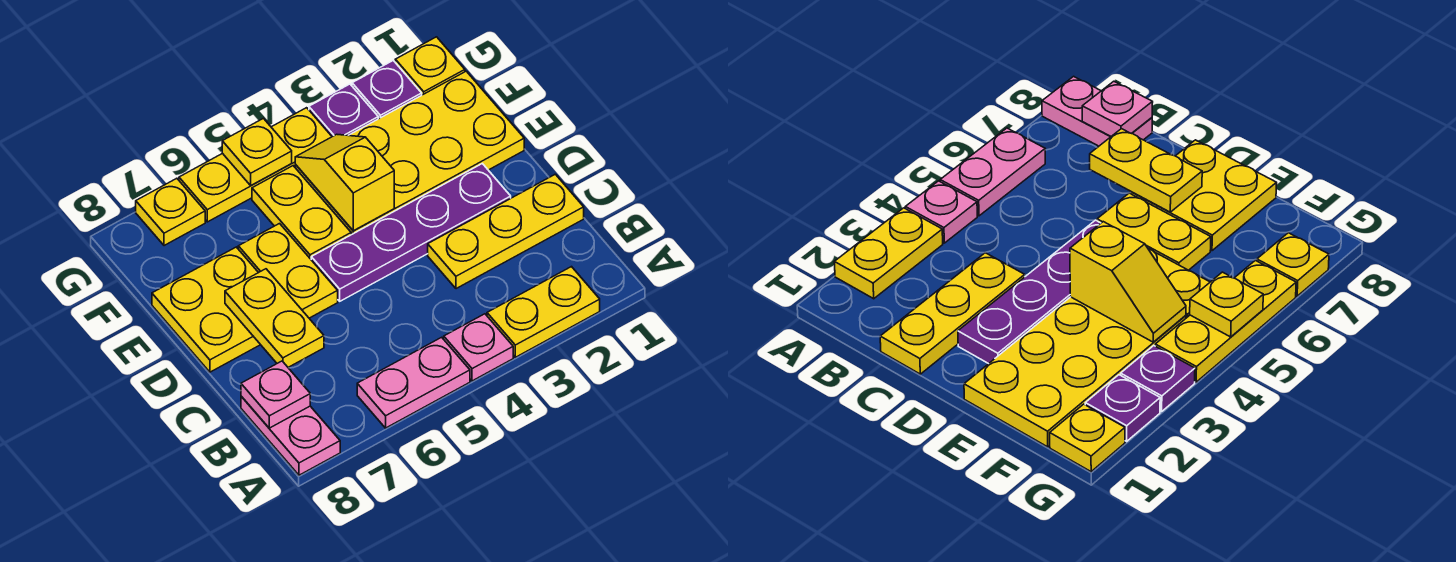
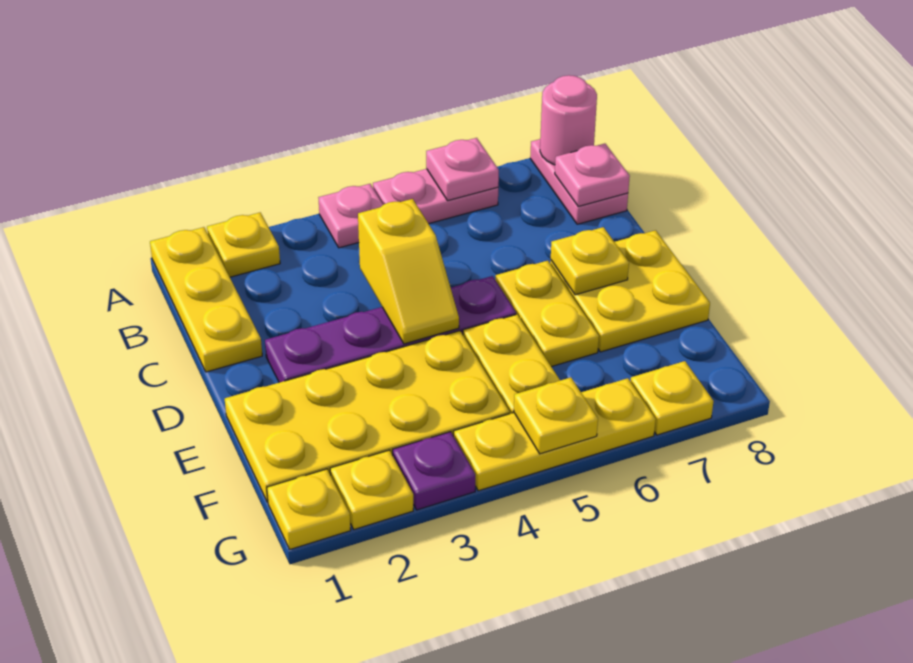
yellow 1x2 plate [487,267,600,357] -> yellow 1x1 plate [207,213,280,277]
none -> pink 1x1 plate [426,138,499,201]
none -> pink 1x1 round brick [540,75,597,165]
yellow 1x3 plate [428,174,584,289] -> yellow 1x3 plate turned to [150,227,262,372]
yellow 1x2 plate [225,269,324,367] -> yellow 1x1 plate [551,227,629,295]
yellow 1x2 slope [295,134,394,231] -> yellow 1x2 slope moved to [358,199,459,344]
purple 1x1 plate [352,61,422,119] -> yellow 1x1 plate [330,450,413,529]

